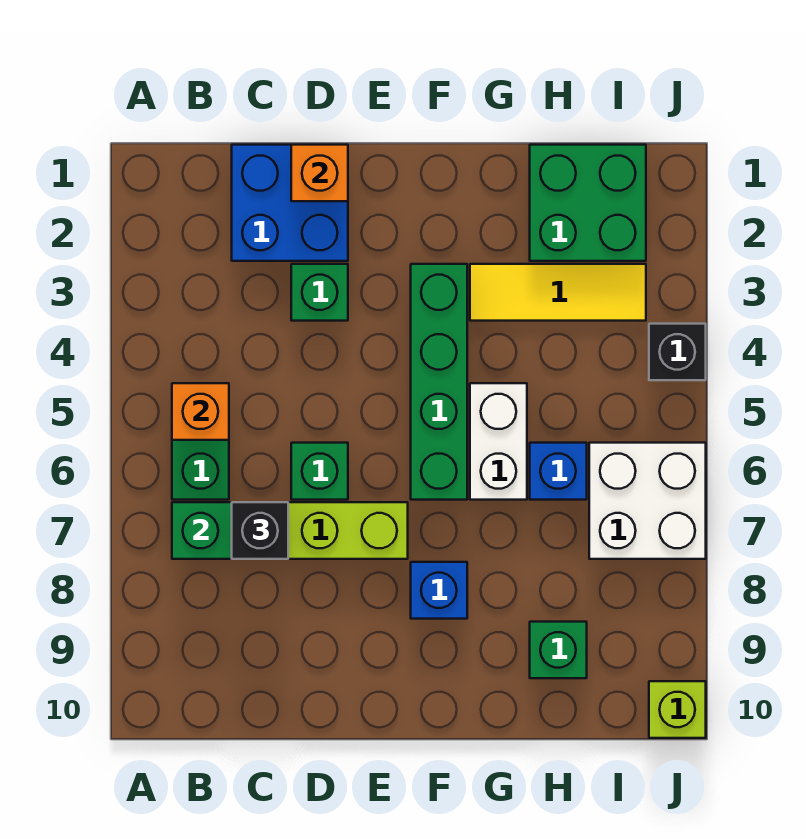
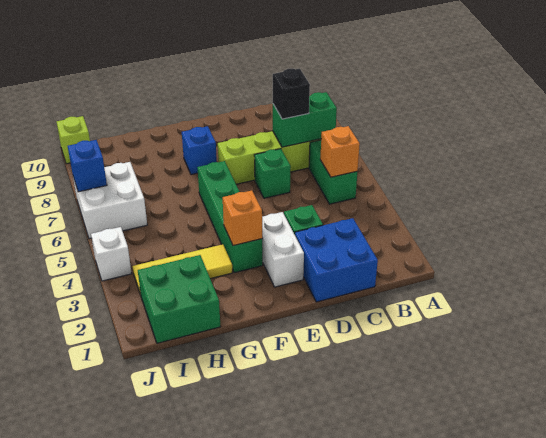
orange 1x1 brick [291,145,348,201] -> orange 1x1 brick moved to [223,190,262,246]
white 1x2 brick [470,383,527,500] -> white 1x2 brick moved to [262,212,304,287]
blue 1x1 brick [530,443,587,500] -> blue 1x1 brick moved to [68,140,107,192]
green 1x1 brick [530,622,587,678] -> none
black 1x1 brick [649,324,706,380] -> white 1x1 brick [91,227,132,281]

